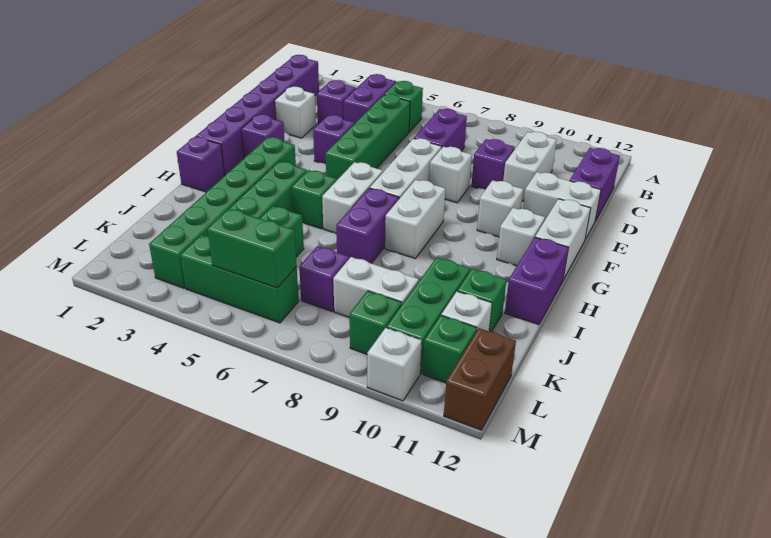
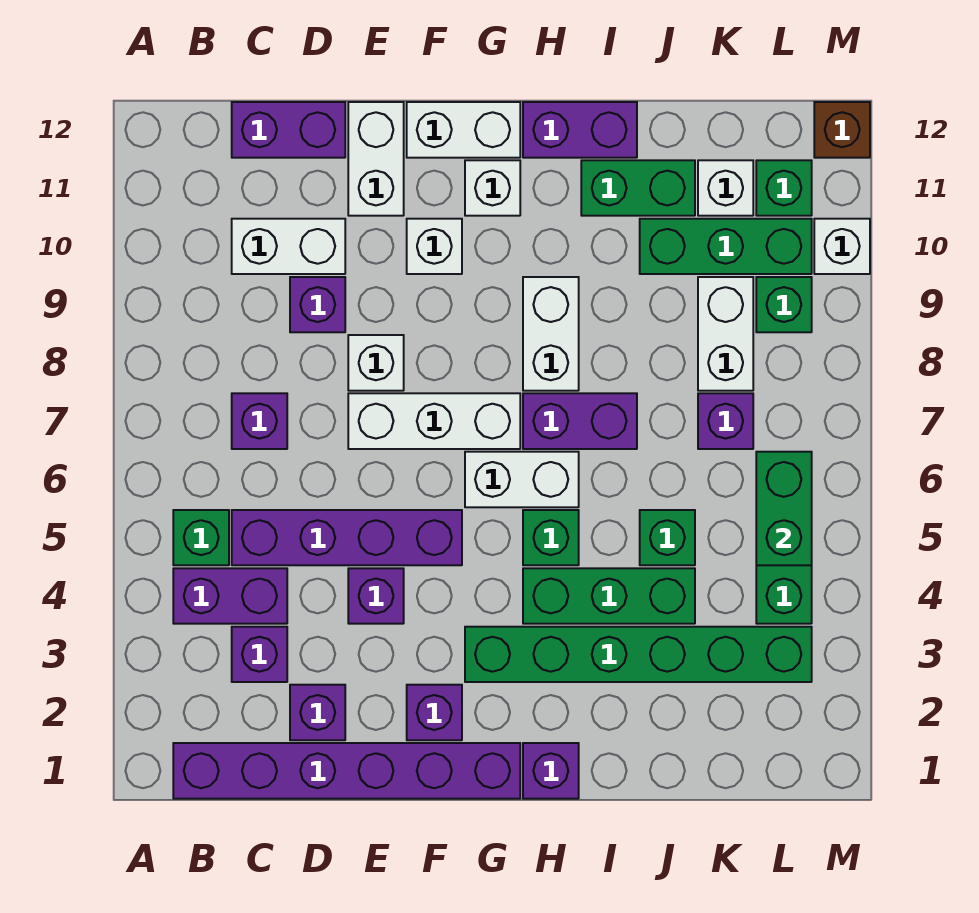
green 1x4 brick [326,94,410,180] -> purple 1x4 brick [232,510,462,565]
purple 1x2 brick [414,109,467,151] -> purple 1x1 brick [232,393,287,449]
white 1x1 brick [275,86,316,138] -> purple 1x1 brick [290,685,345,740]
white 1x2 brick [385,180,445,258] -> white 1x2 brick turned to [523,277,579,391]
green 1x1 brick [457,269,506,332] -> green 1x2 brick [581,160,695,216]
brown 1x2 brick [444,328,516,430] -> brown 1x1 brick [814,102,870,158]

